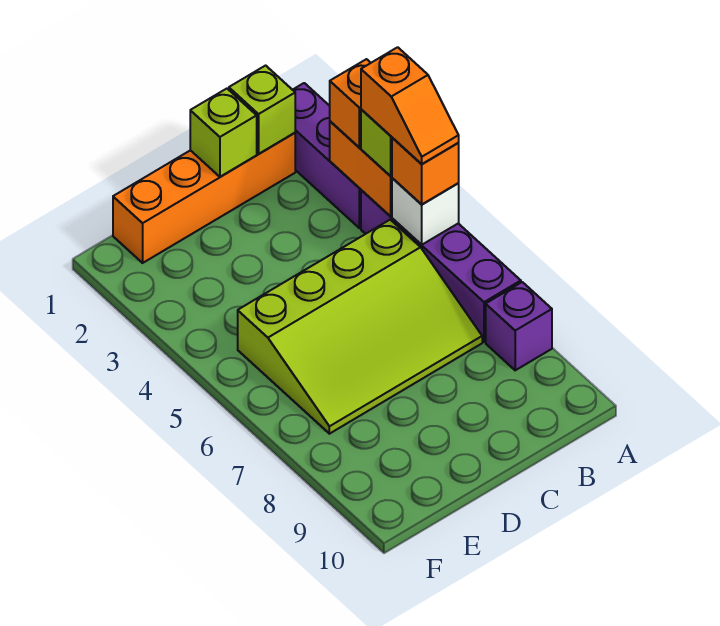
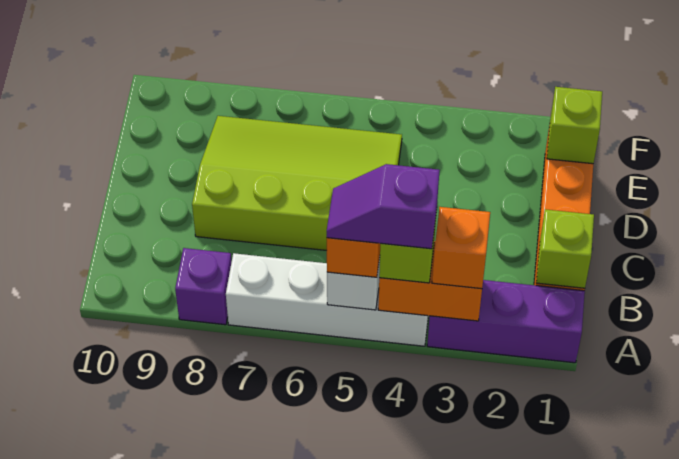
purple 1x4 brick [361,190,521,342] -> white 1x4 brick [226,253,428,346]
orange 1x2 slope [361,47,459,164] -> purple 1x2 slope [327,164,440,249]
lime 3x4 slope [238,220,482,434] -> lime 3x4 slope turned to [192,116,402,250]
lime 1x1 brick [190,89,257,177] -> lime 1x1 brick moved to [547,87,602,164]

